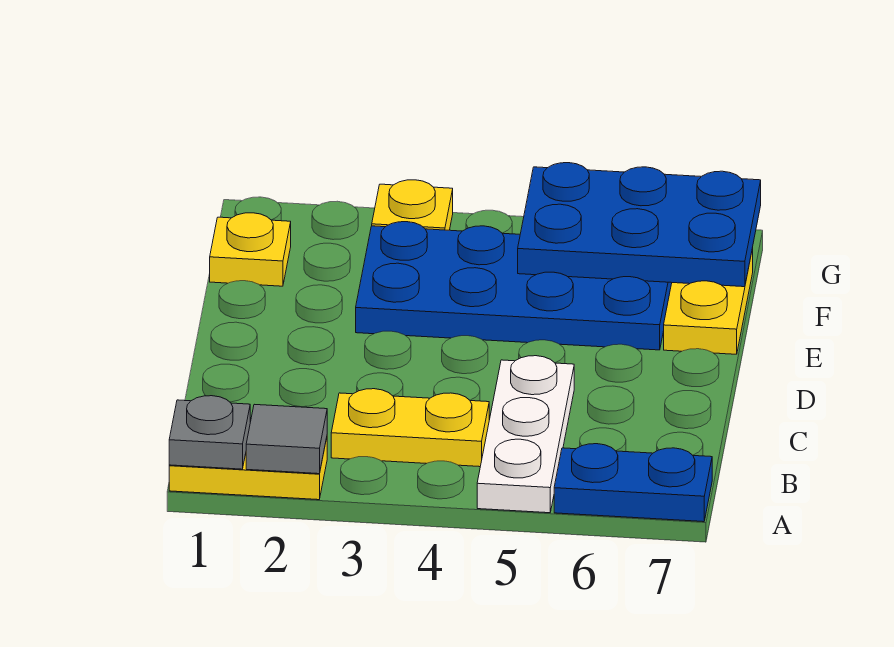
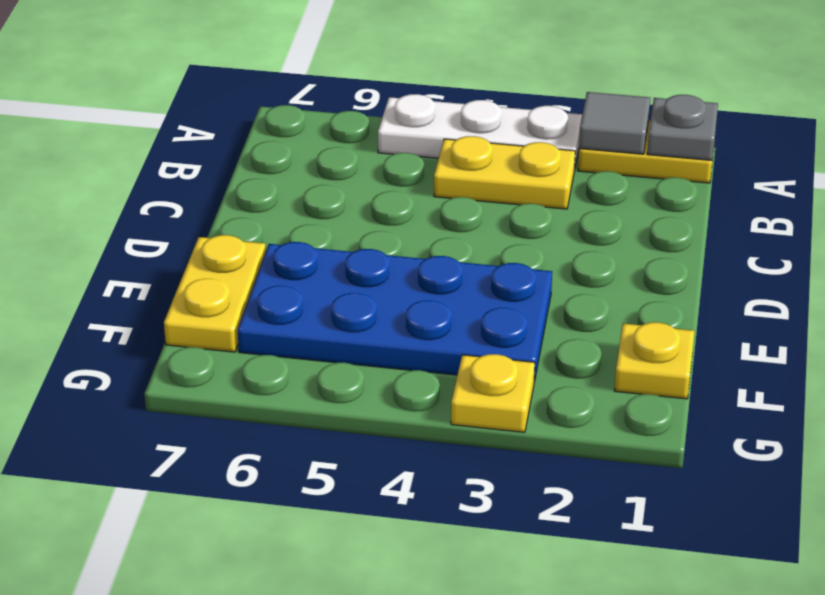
white 1x3 plate [477,356,574,513] -> white 1x3 plate turned to [378,94,582,170]
blue 1x2 plate [554,444,712,522] -> none
blue 2x3 plate [518,163,761,287] -> none

